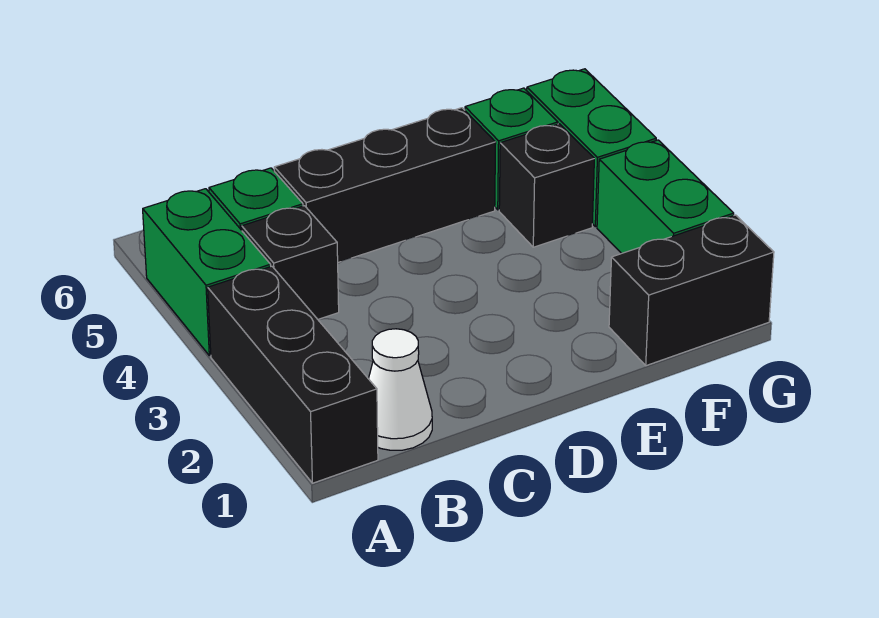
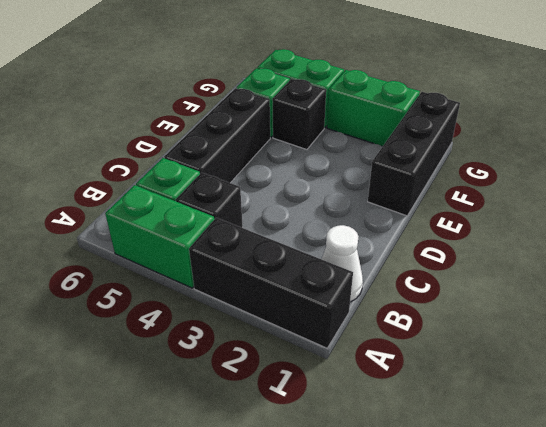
black 1x2 brick [609,215,774,366] -> black 1x3 brick [368,92,460,216]

